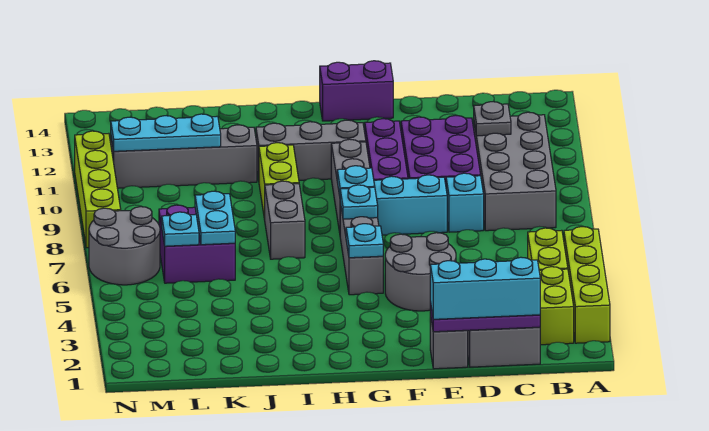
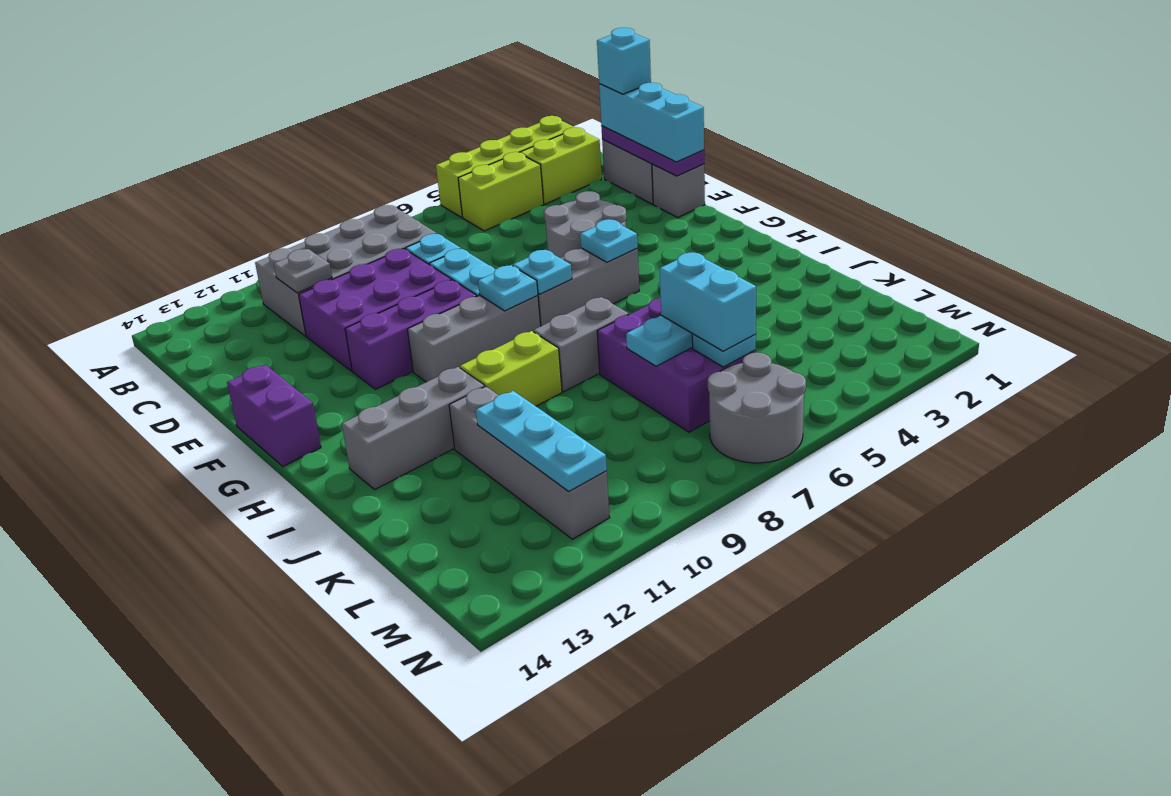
none -> cyan 1x1 brick [597,28,651,94]
grey 1x3 brick [256,120,366,180] -> grey 1x3 brick turned to [342,367,485,489]
purple 2x2 brick [159,205,235,283] -> purple 2x3 brick [597,298,756,432]
none -> cyan 1x2 brick [660,252,756,351]
lime 1x4 brick [75,131,121,248] -> none

